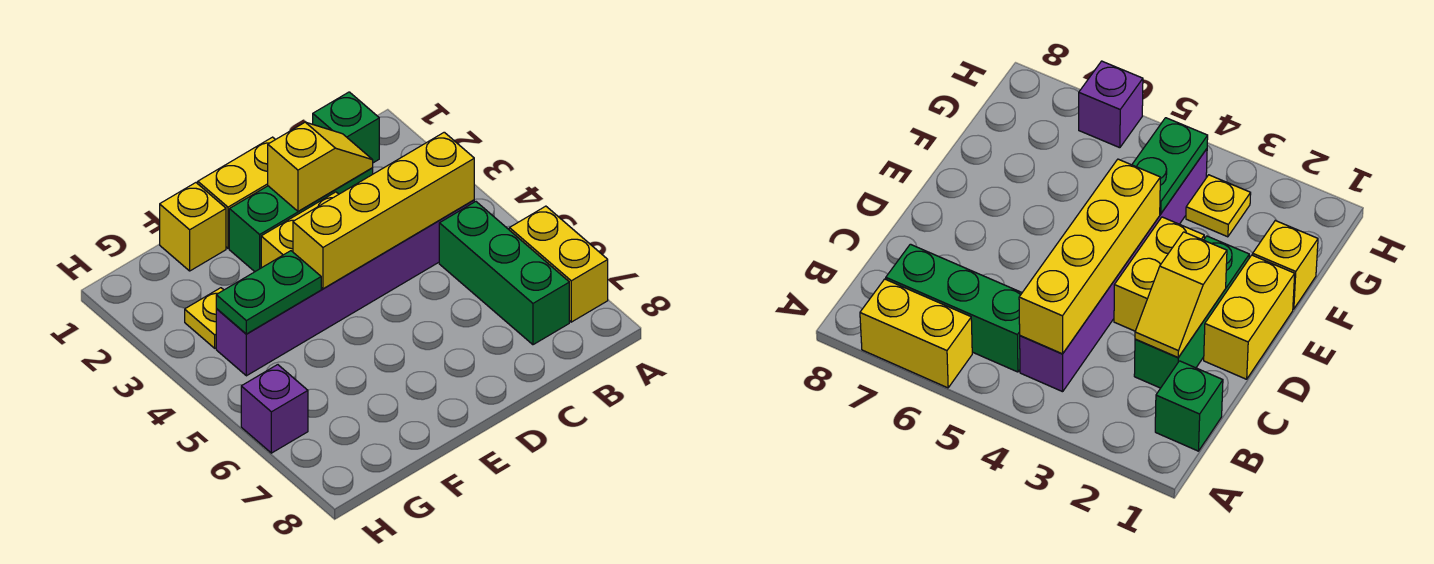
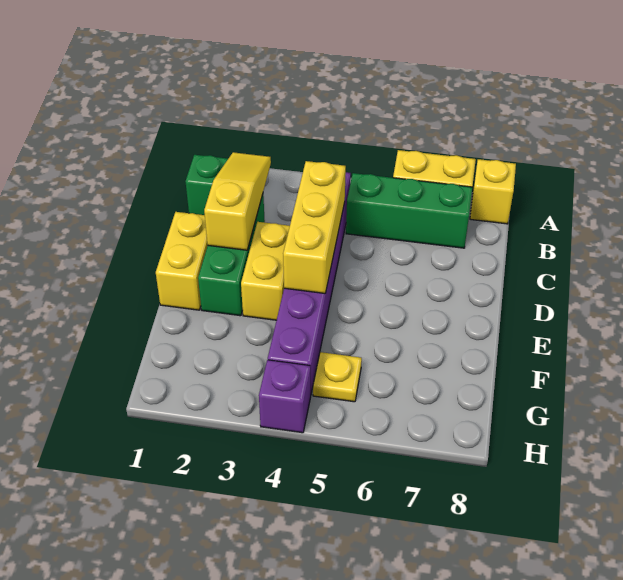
yellow 1x4 brick [293,132,474,289] -> yellow 1x3 brick [283,161,346,293]
yellow 1x2 slope [268,122,373,211] -> yellow 1x3 slope [204,152,271,250]
yellow 1x1 brick [160,183,226,271] -> yellow 1x1 brick moved to [470,159,516,224]
green 1x2 plate [216,251,321,334] -> none
yellow 1x1 plate [185,288,223,348] -> yellow 1x1 plate moved to [313,352,362,402]
purple 1x1 brick [241,365,308,453] -> purple 1x1 brick moved to [259,360,311,433]

